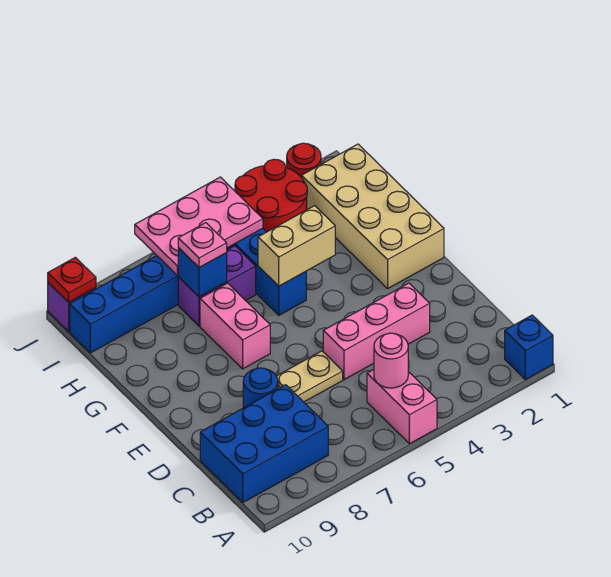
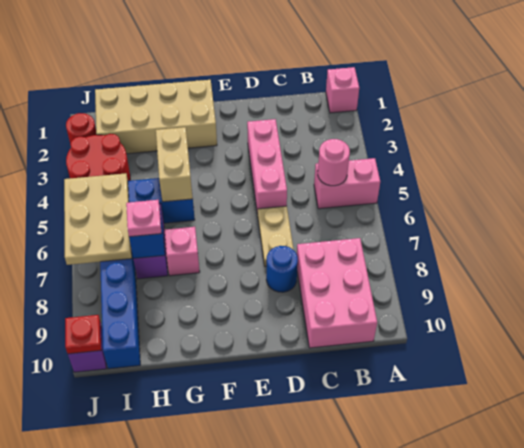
blue 1x1 brick [505,315,553,379] -> pink 1x1 brick [326,67,359,113]
blue 2x3 brick [200,385,328,502] -> pink 2x3 brick [297,238,377,348]
pink 1x2 brick [200,283,270,369] -> pink 1x1 brick [165,227,200,276]
pink 2x3 plate [135,177,263,276] -> tan 2x3 plate [64,173,132,265]

